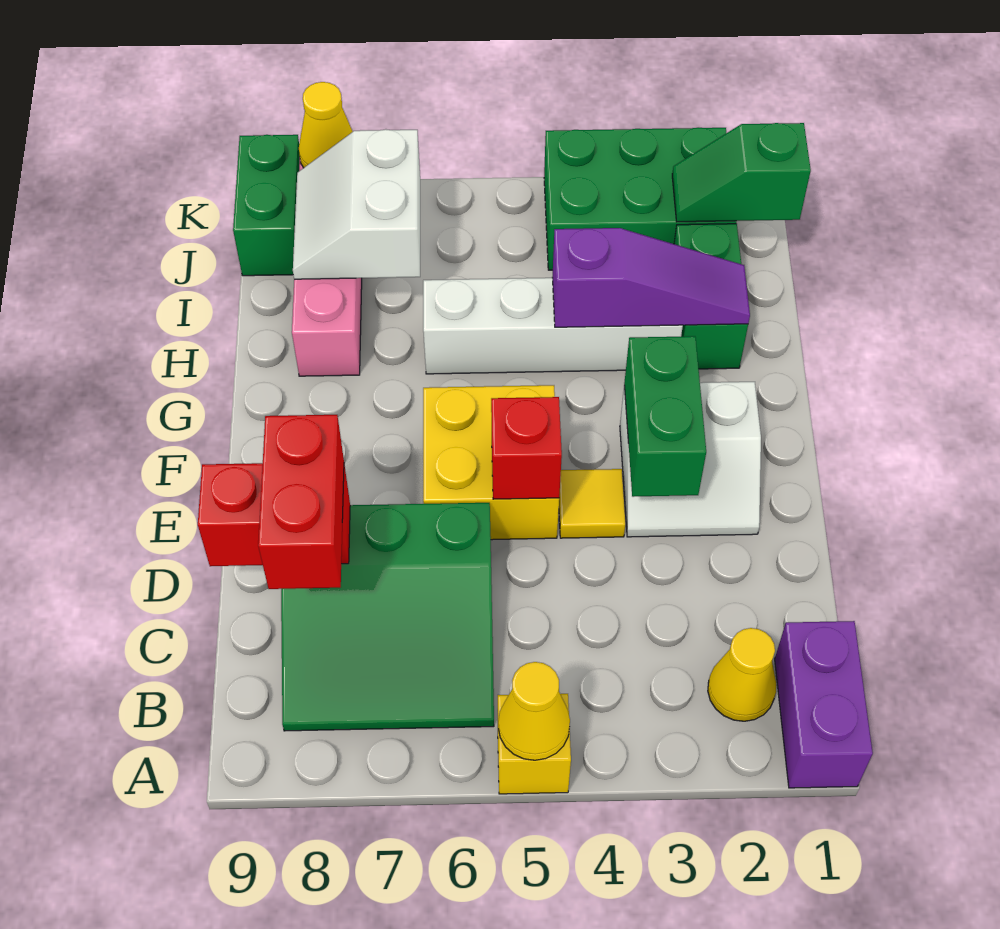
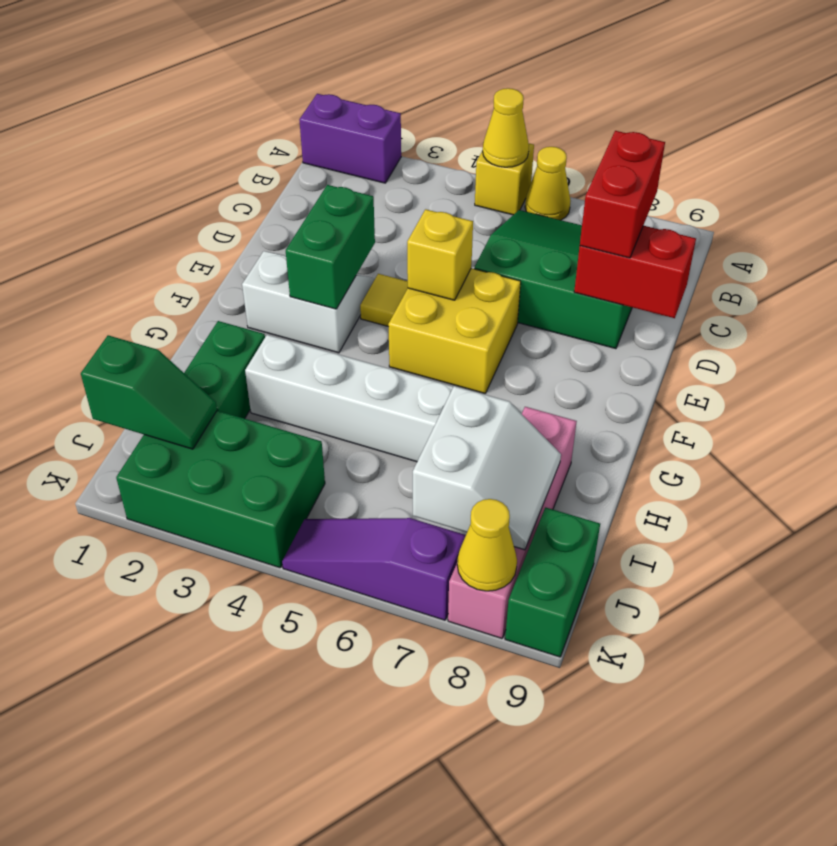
purple 1x2 brick [775,621,873,788] -> purple 1x2 brick turned to [299,94,401,183]
yellow 1x1 cone [708,628,776,721] -> yellow 1x1 cone moved to [525,147,570,220]
red 1x1 brick [491,397,562,499] -> yellow 1x1 brick [407,209,473,300]
purple 1x3 slope [552,228,750,327] -> purple 1x3 slope moved to [282,518,466,620]

